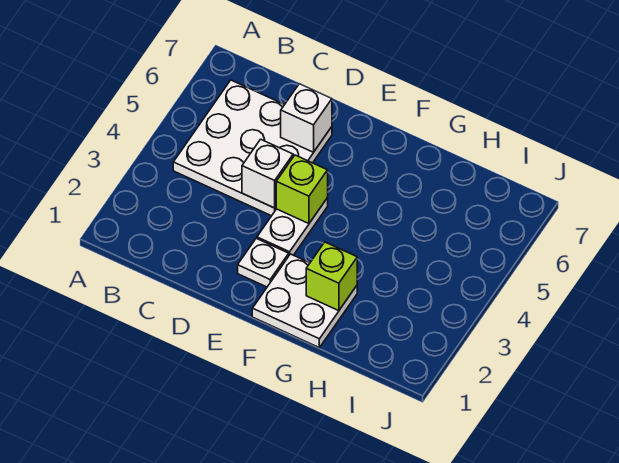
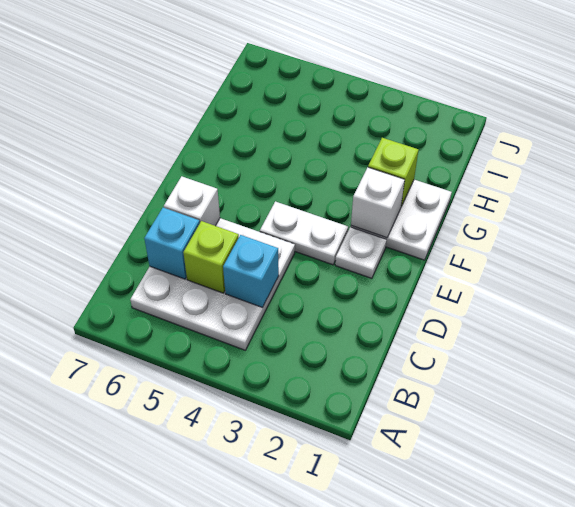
none -> cyan 1x1 brick [223,235,279,307]
none -> cyan 1x1 brick [144,208,200,279]
white 1x1 brick [242,139,293,208] -> white 1x1 brick moved to [351,167,405,238]
lime 1x1 brick [276,155,328,224] -> lime 1x1 brick moved to [183,221,239,293]

